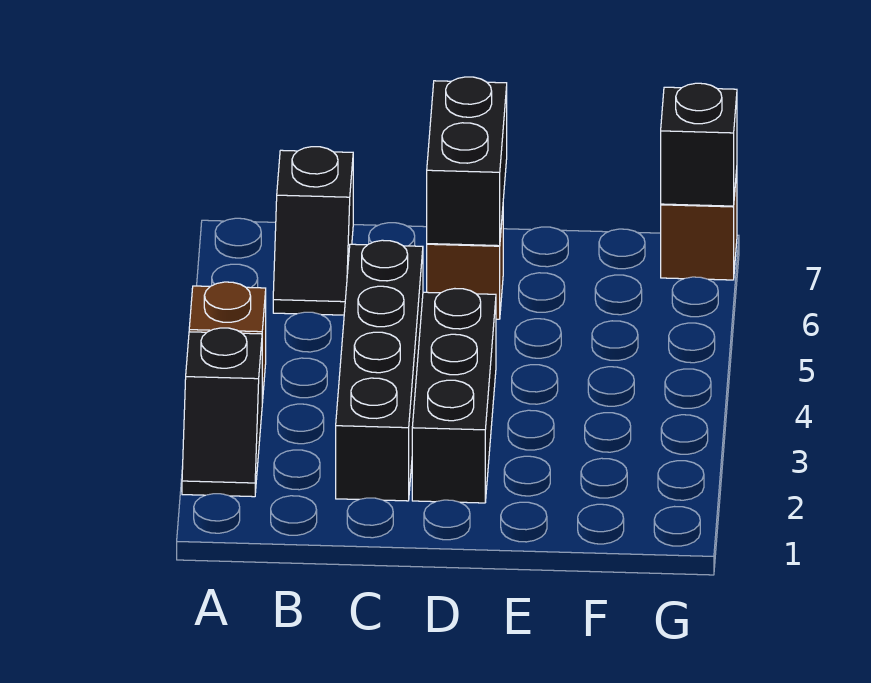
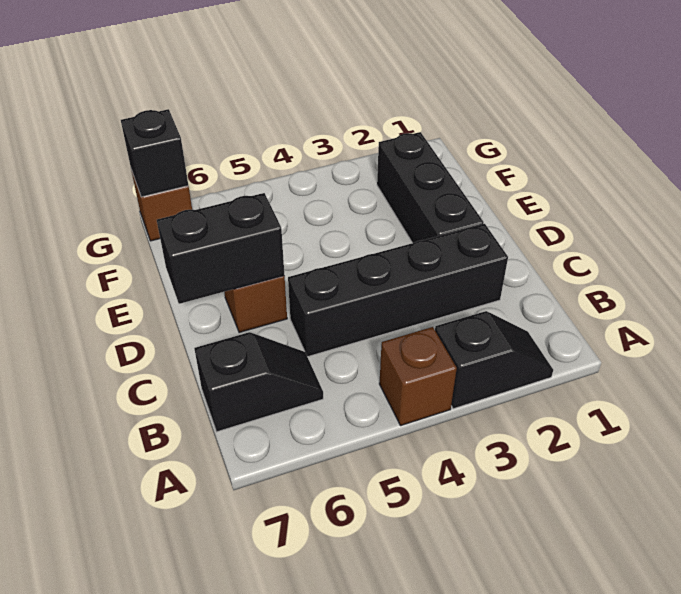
black 1x3 brick [412,289,496,503] -> black 1x3 brick turned to [377,132,484,243]

